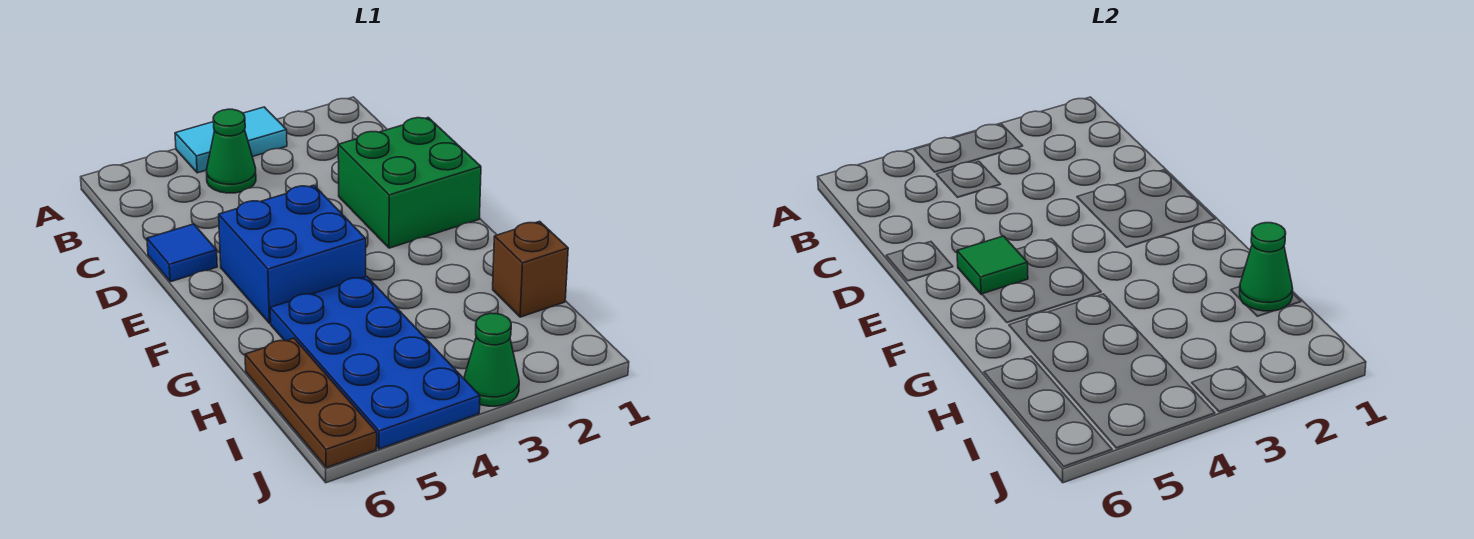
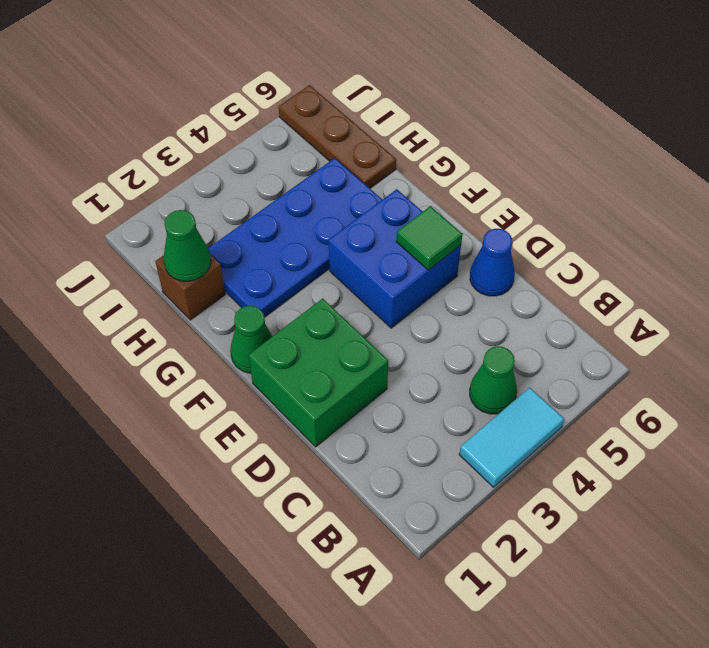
blue 1x1 tile [147,224,217,282] -> blue 1x1 cone [470,229,515,296]
blue 2x4 plate [270,276,480,449] -> blue 2x4 plate turned to [208,158,382,317]
green 1x1 cone [464,313,519,406] -> green 1x1 cone moved to [230,306,272,373]

